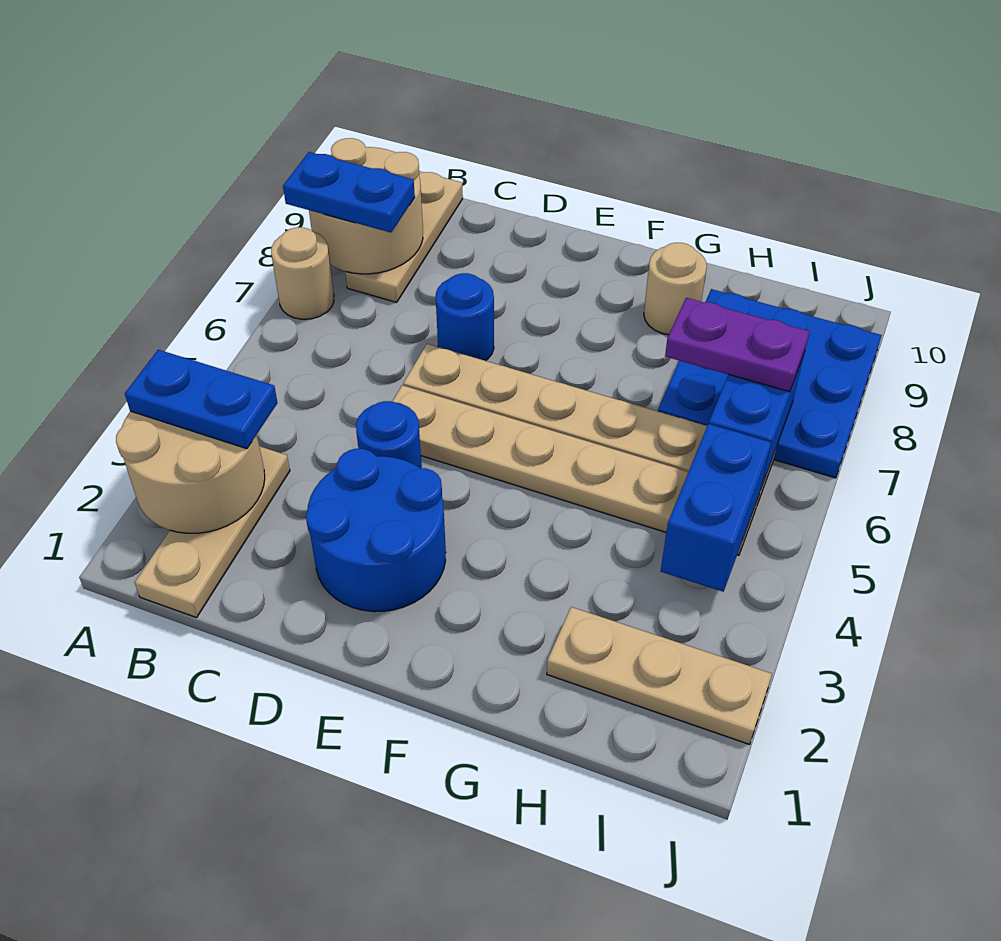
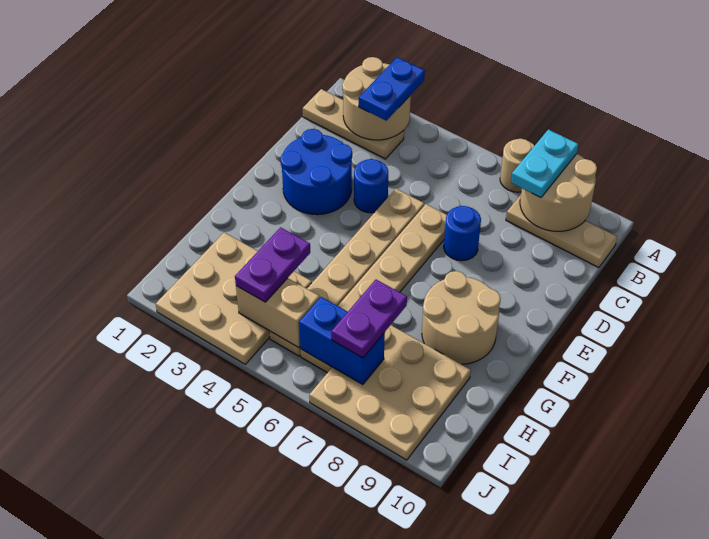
blue 1x2 plate [283,152,415,233] -> cyan 1x2 plate [511,129,578,198]
tan 1x1 round brick [644,243,707,335] -> tan 2x2 round brick [422,271,501,364]
tan 1x3 plate [547,607,772,744] -> tan 3x3 plate [156,232,312,364]
none -> purple 1x2 plate [235,227,310,302]
blue 3x3 plate [658,289,882,478] -> tan 3x3 plate [309,325,471,460]
blue 1x2 brick [661,424,771,592] -> tan 1x2 brick [236,278,320,348]

